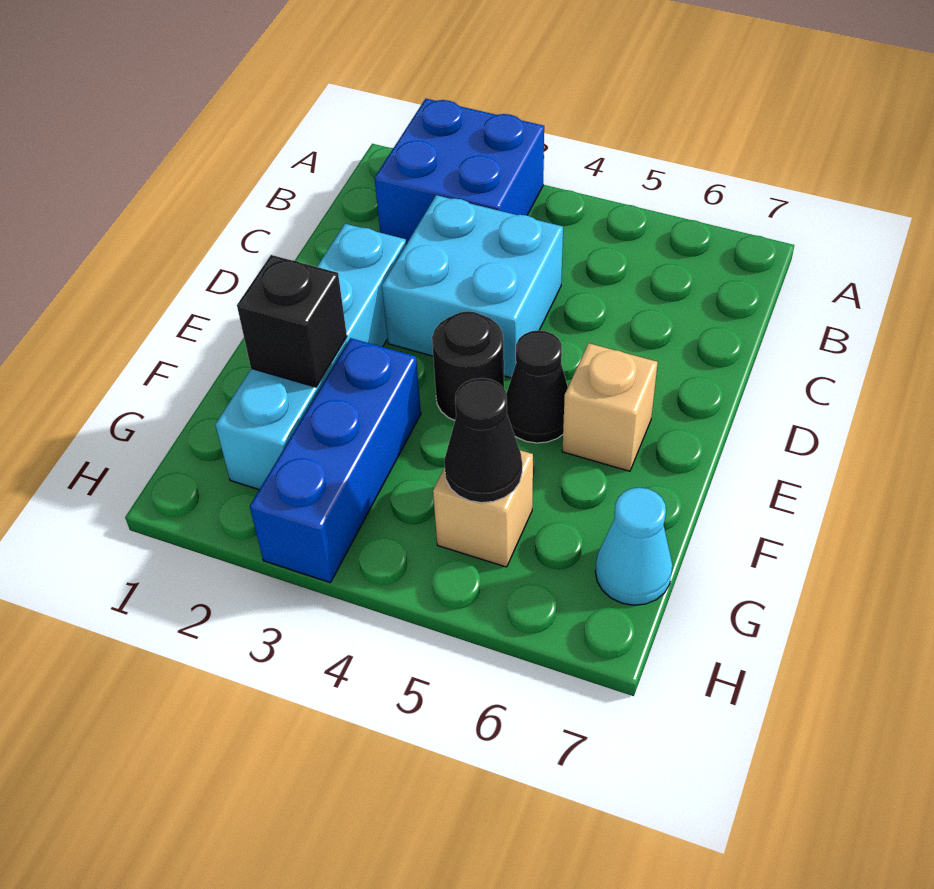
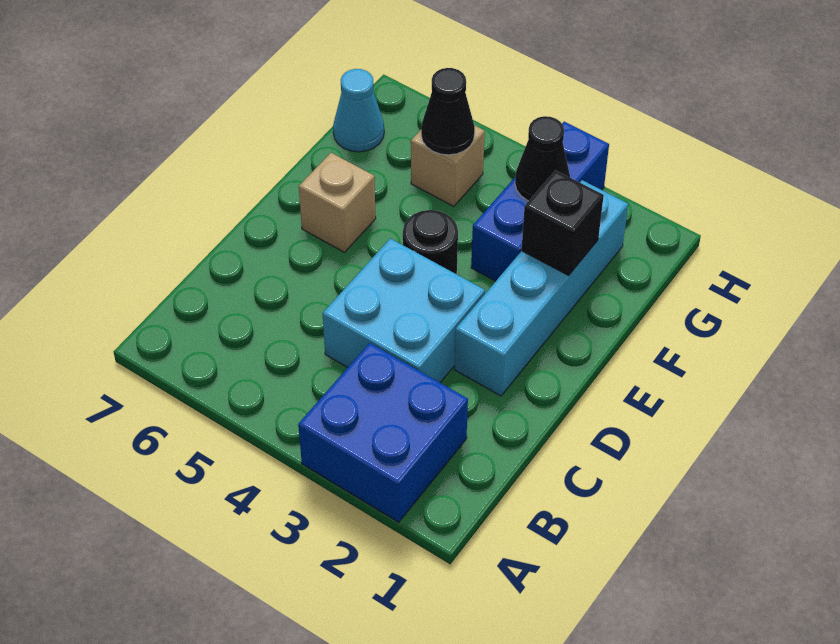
black 1x1 cone [507,330,568,443] -> black 1x1 cone moved to [515,116,570,201]

